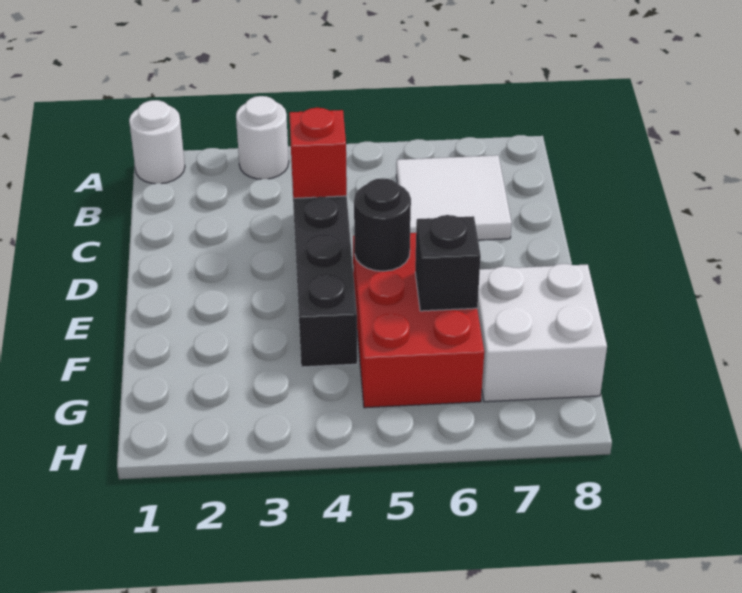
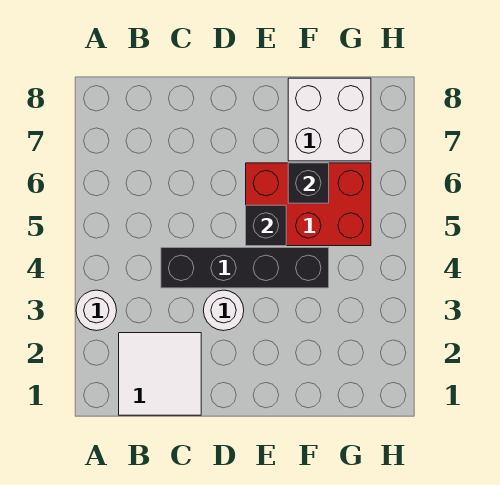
white 1x1 round brick [129,100,185,184] -> white 1x1 round brick moved to [203,290,244,331]
white 2x2 tile [396,155,512,240] -> white 2x2 tile moved to [119,333,201,415]
red 1x1 brick [289,108,347,198] -> none
black 1x1 round brick [354,178,411,271] -> black 1x1 brick [246,205,286,246]

